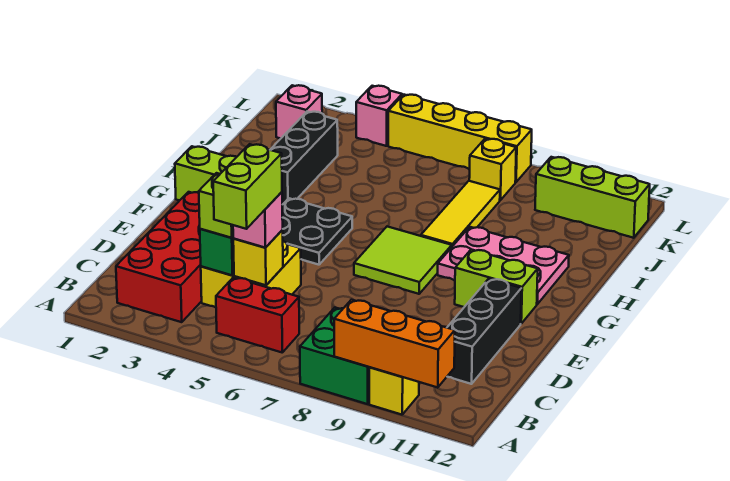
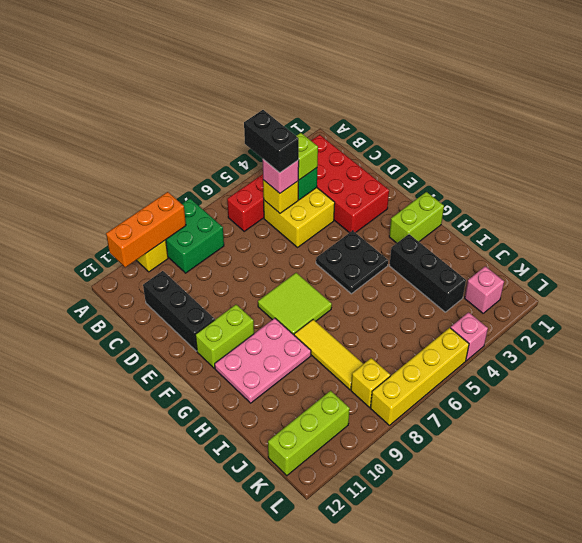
lime 1x2 brick [213,144,282,229] -> black 1x2 brick [244,110,299,173]

